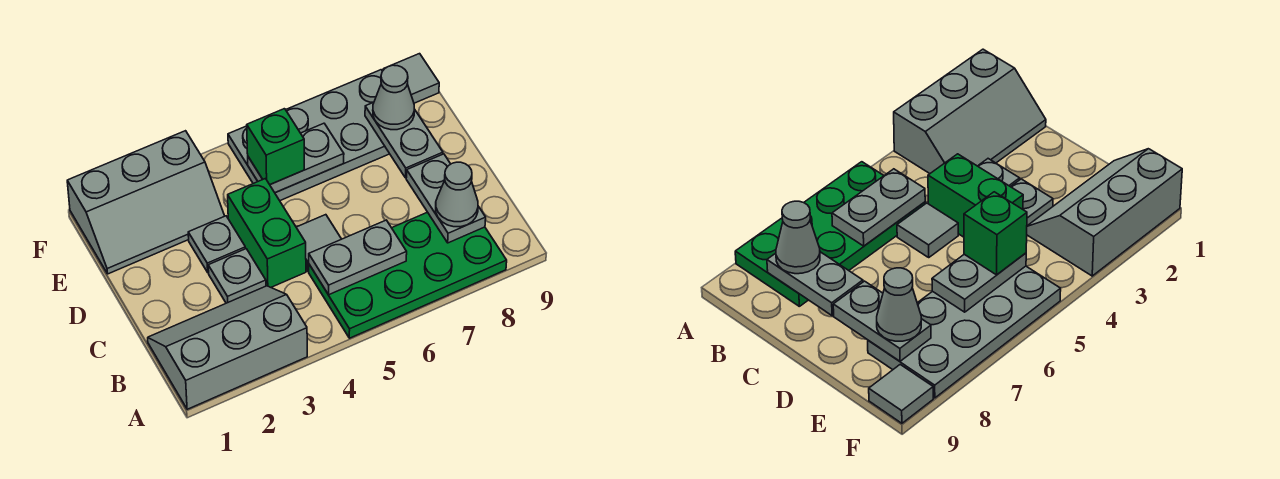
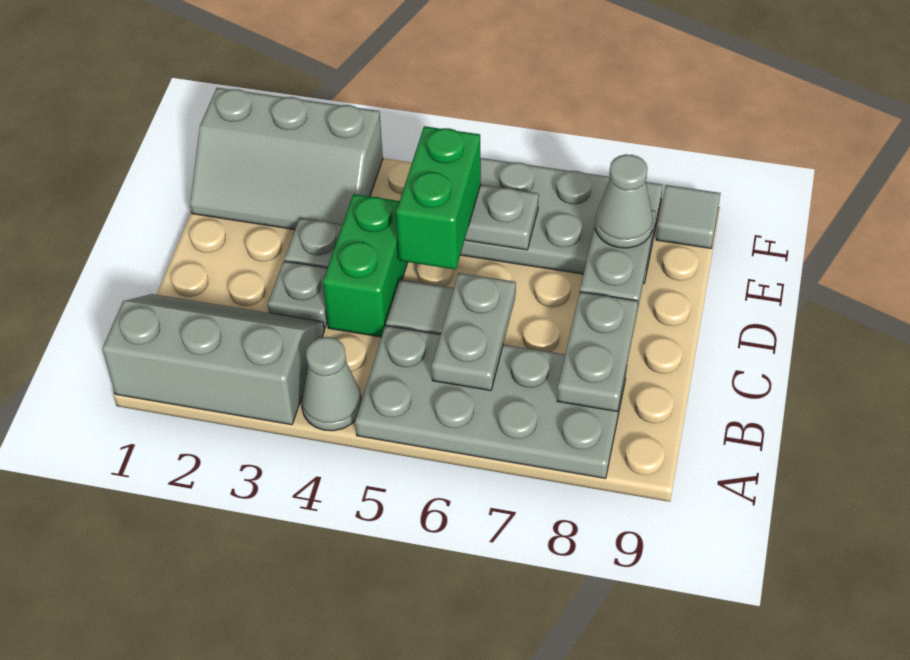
green 2x4 plate [309,212,507,338] -> grey 2x4 plate [355,325,627,479]
grey 1x2 plate [309,220,407,295] -> grey 1x2 plate turned to [432,273,516,391]
grey 1x1 cone [436,162,478,227] -> grey 1x1 cone moved to [301,337,362,431]
green 1x1 brick [247,109,304,185] -> green 1x2 brick [396,126,481,270]

